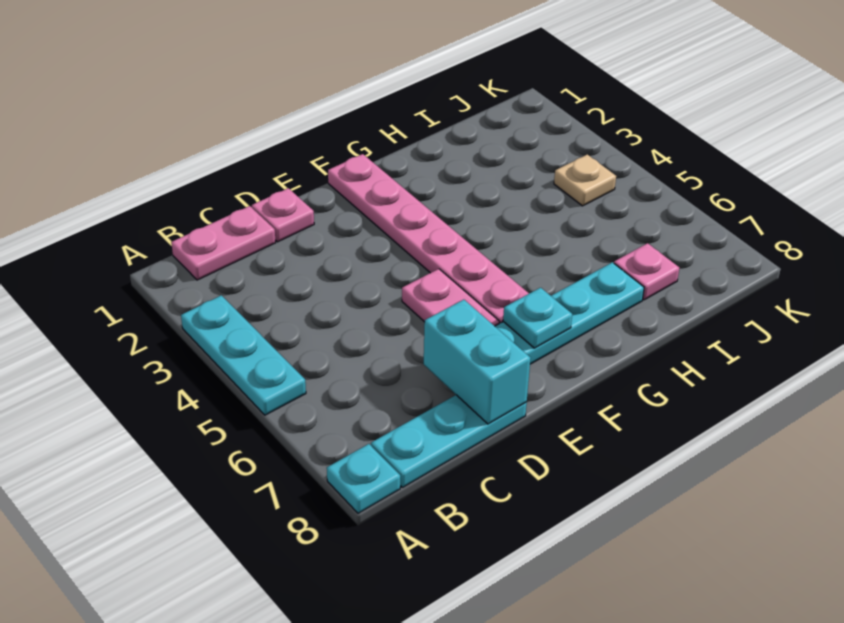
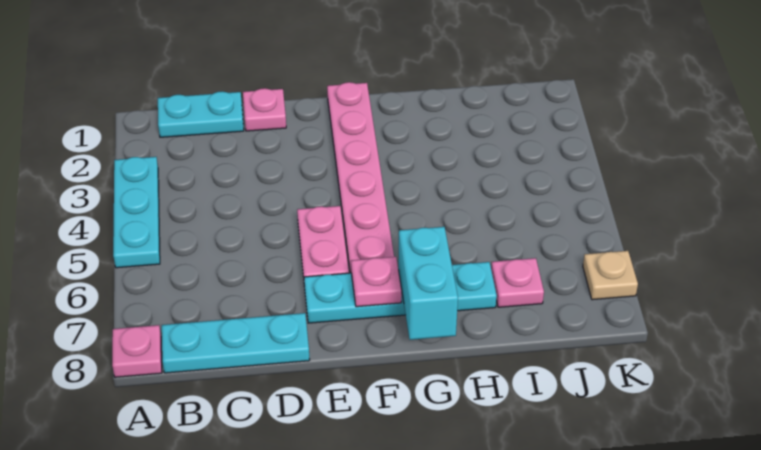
cyan 1x1 plate [327,444,400,513] -> pink 1x1 plate [112,325,162,377]
pink 1x2 plate [171,206,276,280] -> cyan 1x2 plate [158,91,244,137]
cyan 1x2 brick [424,300,530,424] -> cyan 1x2 brick moved to [398,227,458,340]
cyan 1x1 plate [503,288,572,348] -> pink 1x1 plate [351,257,402,307]
tan 1x1 plate [554,154,616,206] -> tan 1x1 plate moved to [583,251,638,300]

